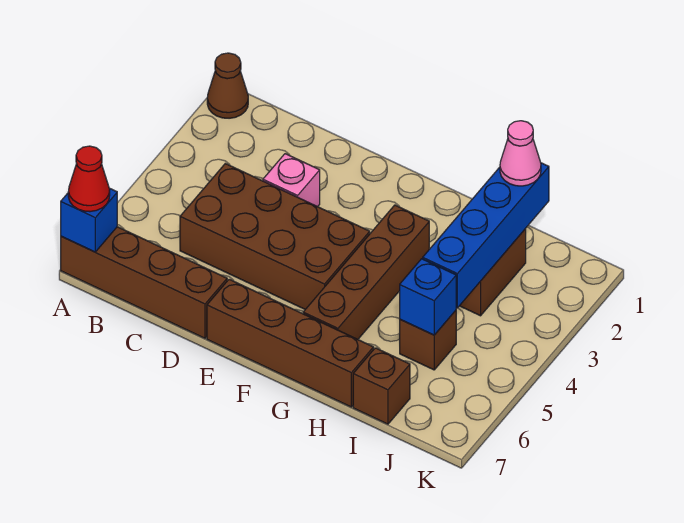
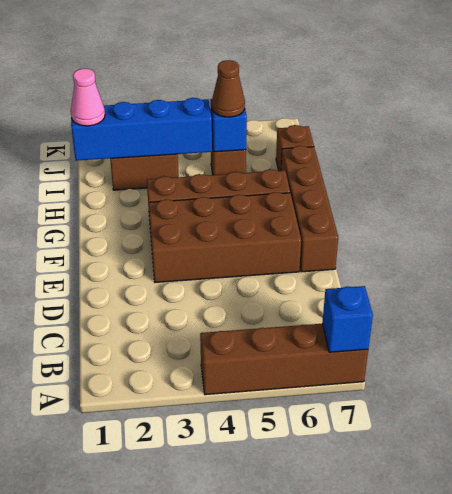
brown 1x1 cone [207,53,248,118] -> brown 1x1 cone moved to [212,60,245,117]
brown 1x4 brick [61,227,227,338] -> brown 1x4 brick turned to [200,324,368,395]
red 1x1 cone [68,146,110,212] -> none
brown 2x4 brick [180,164,370,309] -> brown 2x4 brick turned to [149,192,301,282]
pink 1x1 brick [263,154,320,207] -> none

